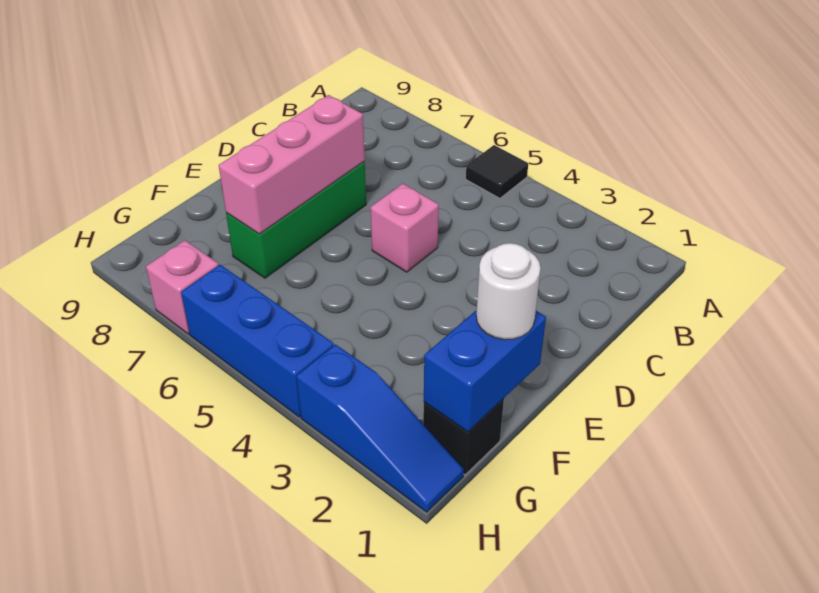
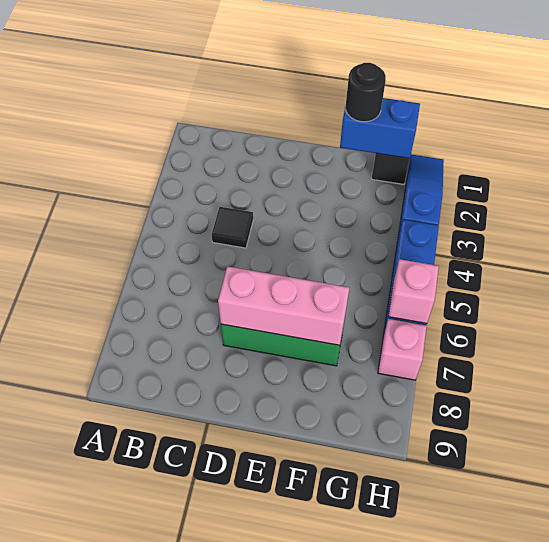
black 1x1 tile [466,145,528,198] -> black 1x1 tile moved to [212,207,253,248]
pink 1x1 brick [371,184,439,272] -> pink 1x1 brick moved to [388,259,439,324]
white 1x1 round brick [476,243,541,340] -> black 1x1 round brick [346,63,386,122]

